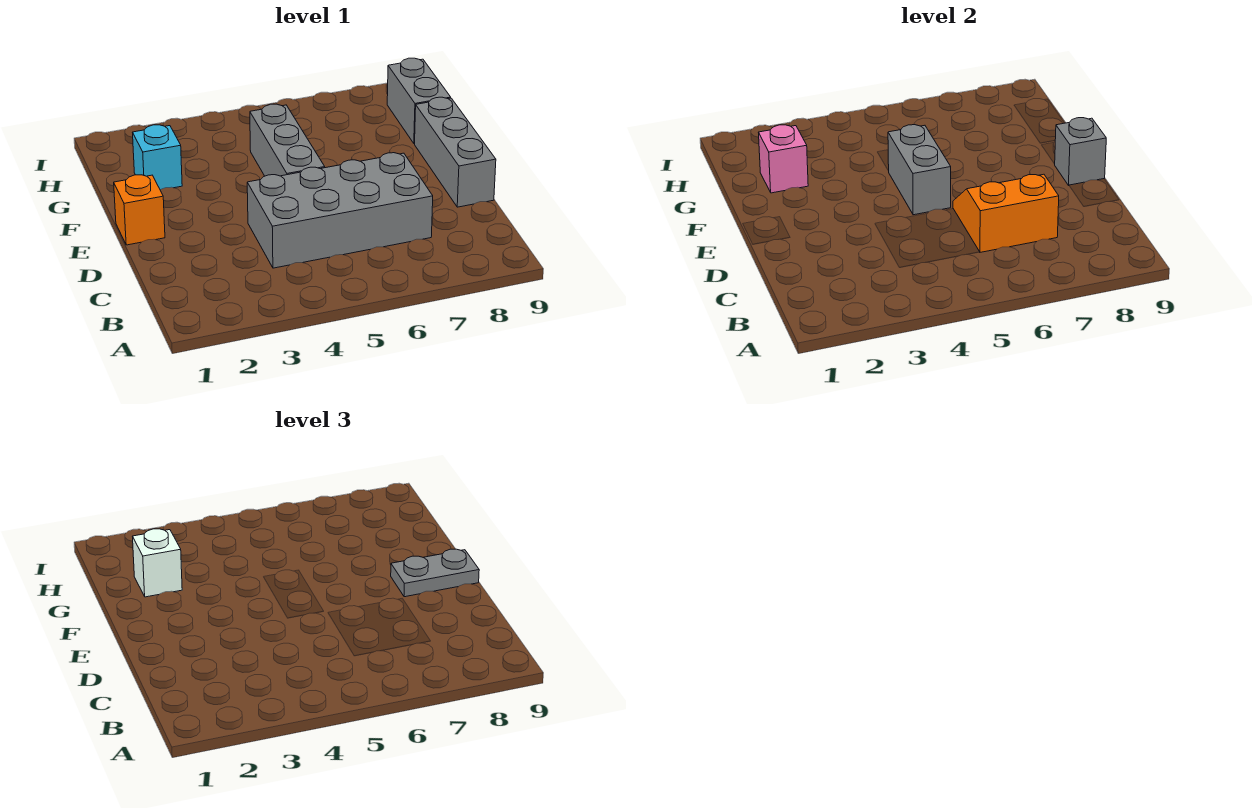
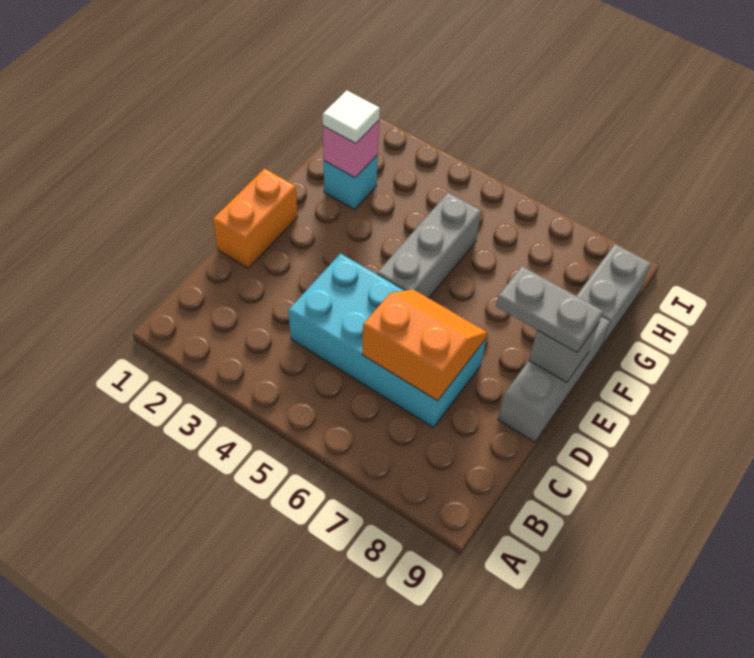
grey 2x4 brick [247,153,433,268] -> cyan 2x4 brick [289,253,486,428]
orange 1x1 brick [114,175,165,245] -> orange 1x2 brick [213,168,298,268]
grey 1x2 brick [888,125,951,215] -> none
white 1x1 brick [133,529,182,597] -> white 1x1 tile [323,90,380,143]

